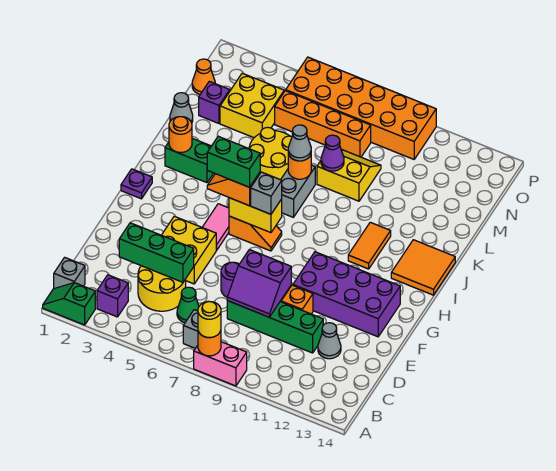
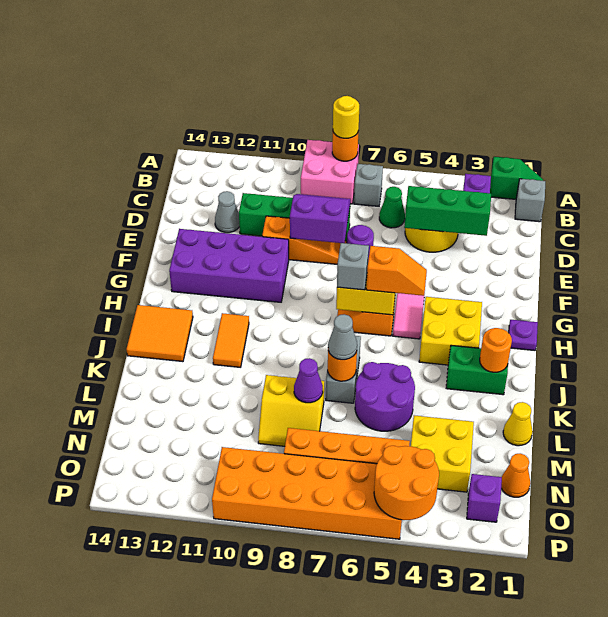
pink 1x2 brick [194,342,247,386] -> pink 2x2 brick [301,140,359,204]
yellow 2x2 brick [162,216,216,284] -> yellow 2x2 brick moved to [419,297,482,365]
green 1x2 brick [207,136,260,187] -> none
yellow 2x2 round brick [249,127,292,180] -> purple 2x2 round brick [355,362,415,431]
grey 1x1 cone [170,93,193,123] -> yellow 1x1 cone [503,402,533,446]
purple 1x1 brick [199,81,230,123] -> purple 1x1 brick moved to [467,474,502,522]
none -> orange 2x2 round brick [374,446,439,520]

